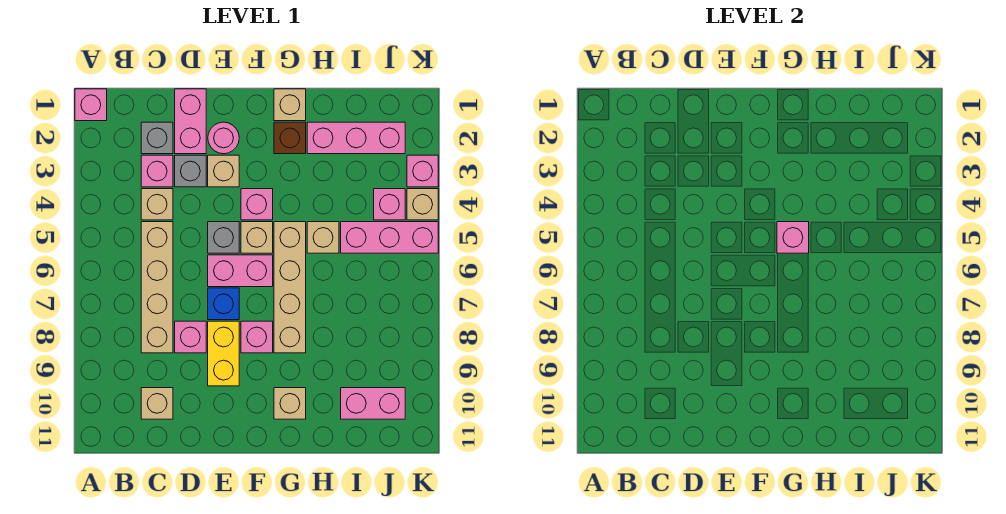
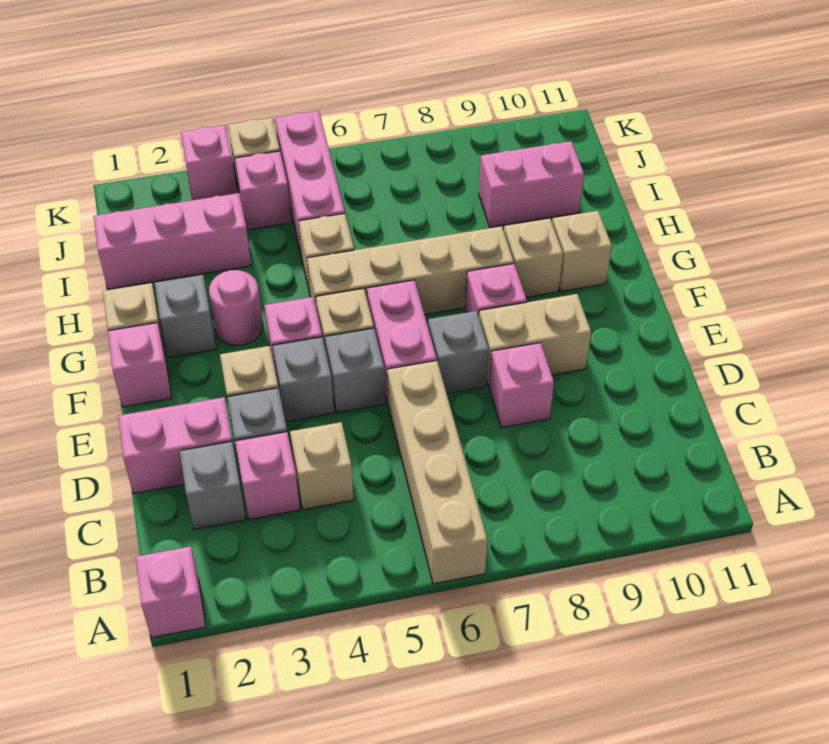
tan 1x4 brick [141,222,173,353] -> tan 1x4 brick turned to [387,361,488,584]
tan 1x1 brick [141,388,173,419] -> tan 1x1 brick moved to [504,219,563,297]
pink 1x1 round brick [208,122,239,154] -> pink 1x1 round brick moved to [209,270,263,345]
none -> grey 1x1 brick [273,337,334,422]
blue 1x1 brick [208,288,239,320] -> grey 1x1 brick [428,311,489,393]
yellow 1x2 brick [208,321,239,386] -> tan 1x2 brick [479,294,591,385]
brown 1x1 brick [274,122,306,154] -> grey 1x1 brick [155,275,216,358]
pink 1x1 brick [777,222,809,253] -> pink 1x1 brick moved to [108,323,172,407]
pink 1x3 brick [307,122,405,154] -> pink 1x3 brick turned to [94,193,251,289]
pink 1x2 brick [341,388,405,419] -> pink 1x2 brick turned to [479,141,584,227]

